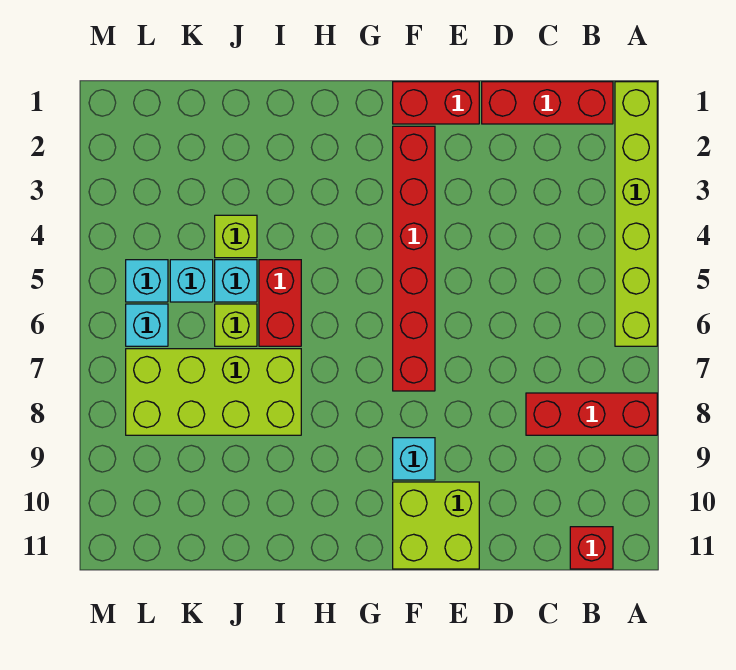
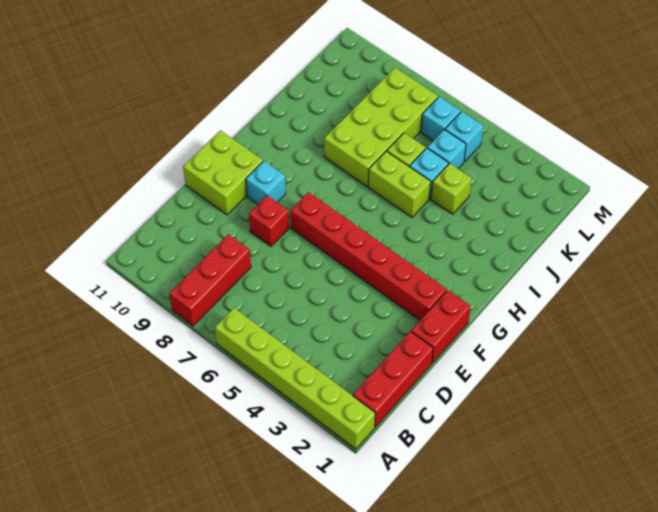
red 1x1 brick [570,527,613,569] -> red 1x1 brick moved to [249,196,289,246]
red 1x2 brick [259,260,301,346] -> lime 1x2 brick [368,151,431,217]

